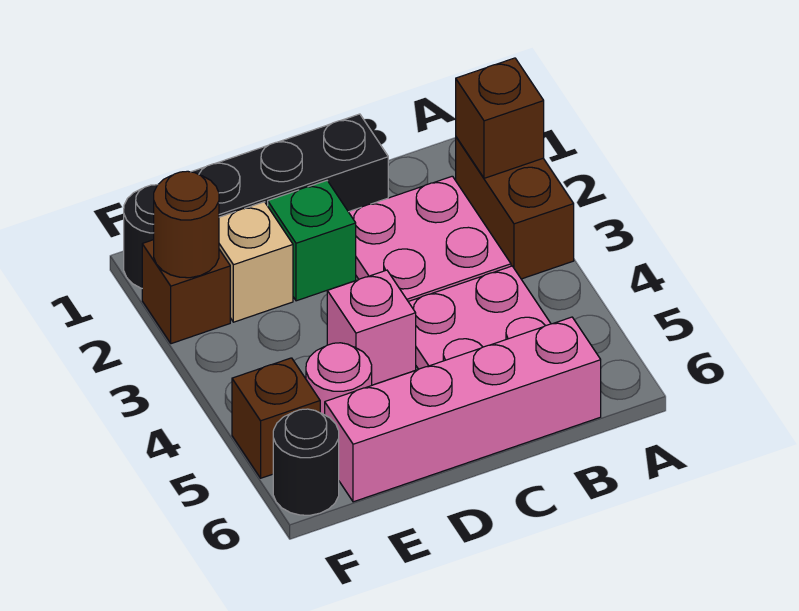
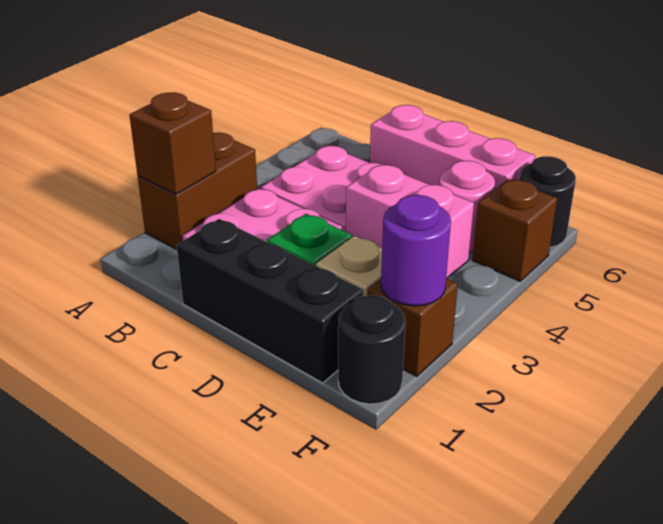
pink 1x4 brick [325,317,601,502] -> pink 1x3 brick [370,105,535,190]
pink 1x1 brick [327,270,416,385] -> pink 1x2 brick [346,165,474,278]
brown 1x1 round brick [154,171,219,278] -> purple 1x1 round brick [381,195,451,306]

